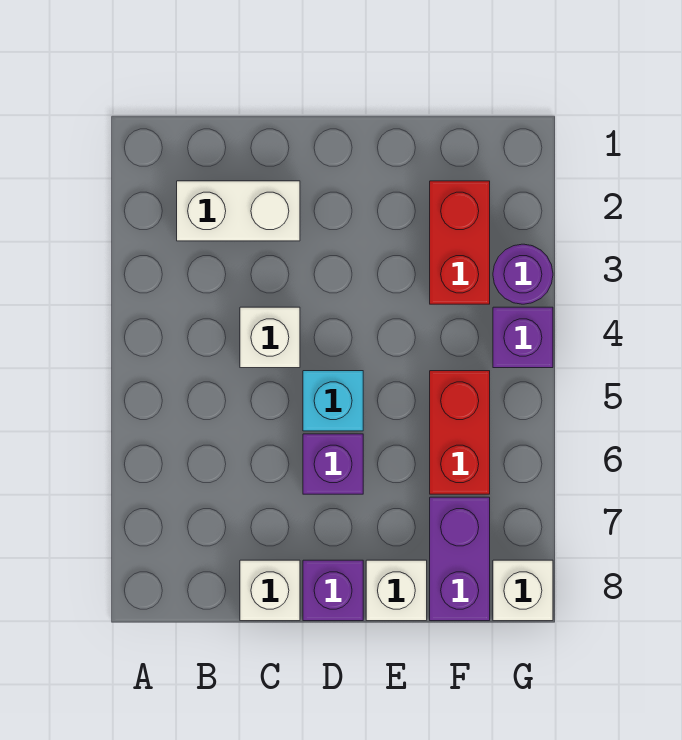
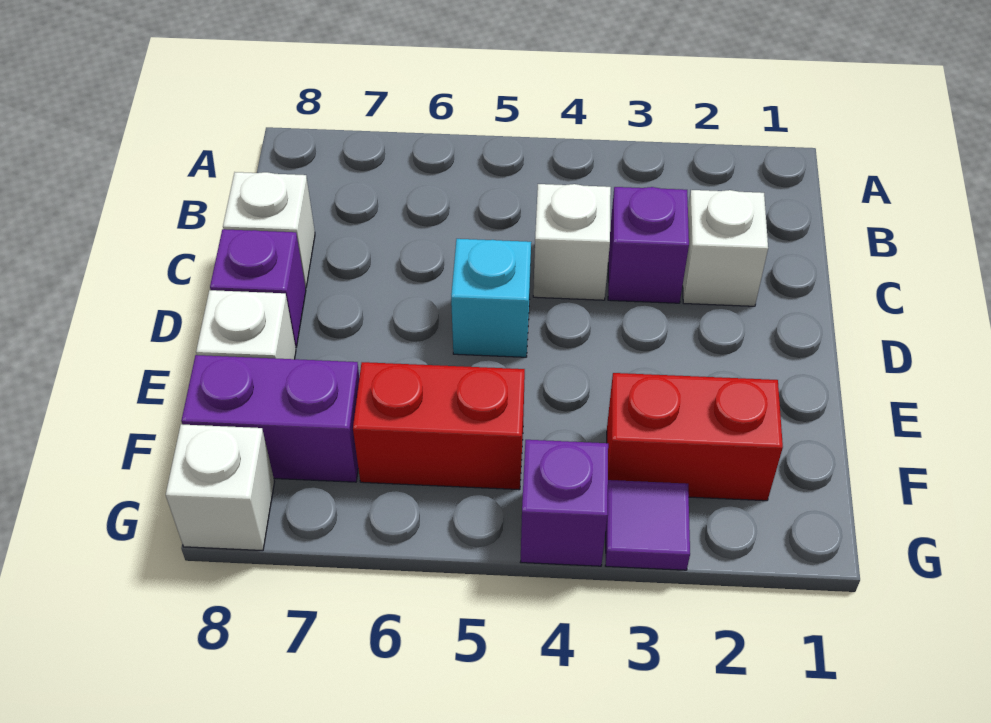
white 1x2 brick [177,181,300,241] -> white 1x1 brick [683,190,768,306]
purple 1x1 brick [303,434,363,494] -> purple 1x1 brick moved to [608,187,689,303]
purple 1x1 round brick [493,244,553,304] -> purple 1x1 tile [605,480,690,570]

